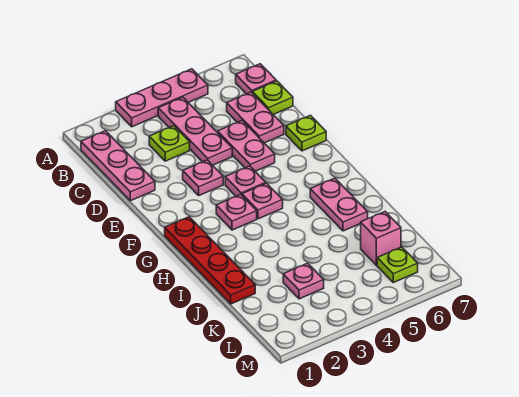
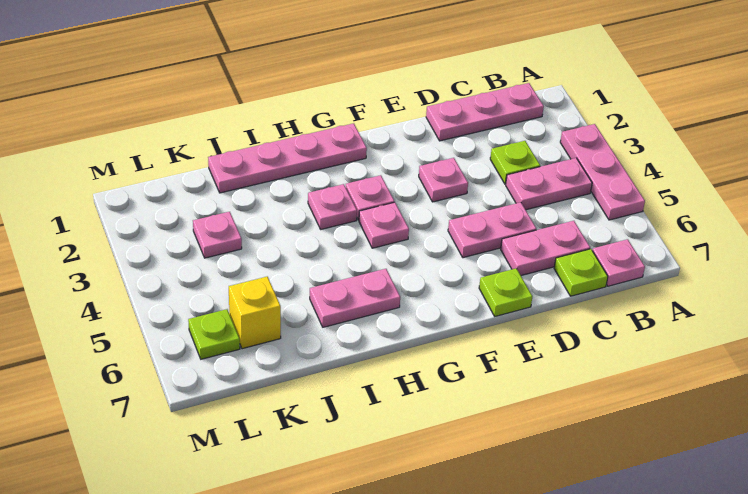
pink 1x3 plate [158,97,232,165] -> pink 1x2 plate [506,158,592,210]
pink 1x1 plate [225,166,266,196] -> pink 1x1 plate moved to [308,184,357,229]
red 1x4 plate [165,217,255,304] -> pink 1x4 plate [208,123,367,193]
pink 1x1 brick [361,212,401,265] -> yellow 1x1 brick [229,277,281,349]

